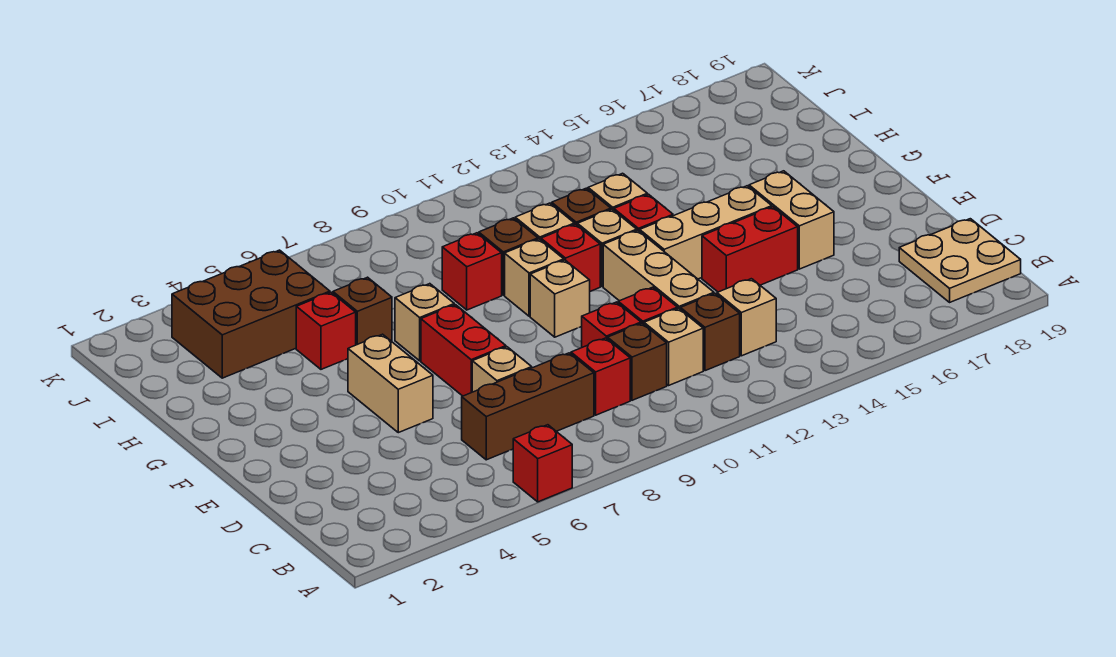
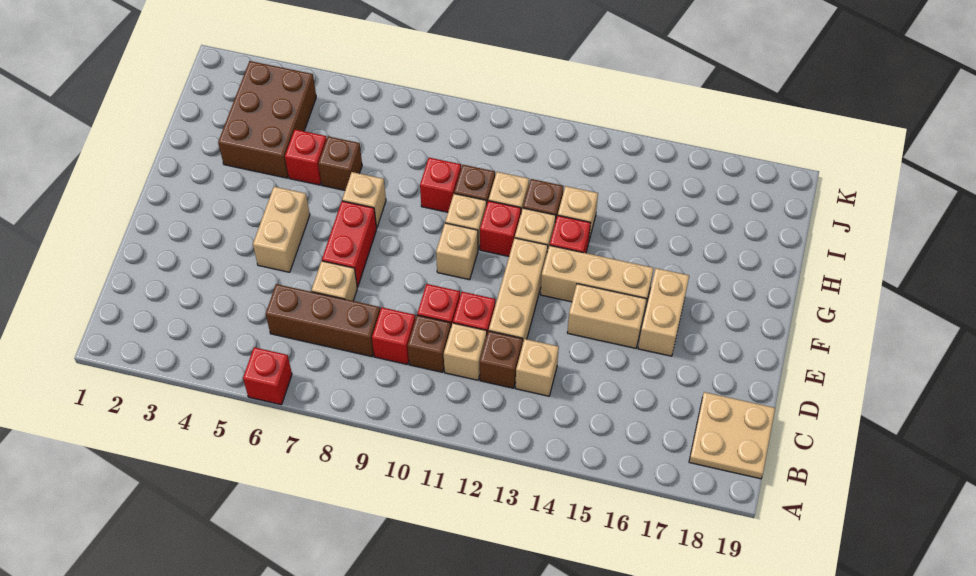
red 1x2 brick [702,207,798,292] -> tan 1x2 brick [567,284,646,348]
brown 2x3 brick [172,250,330,378] -> brown 2x3 brick turned to [218,61,316,178]

